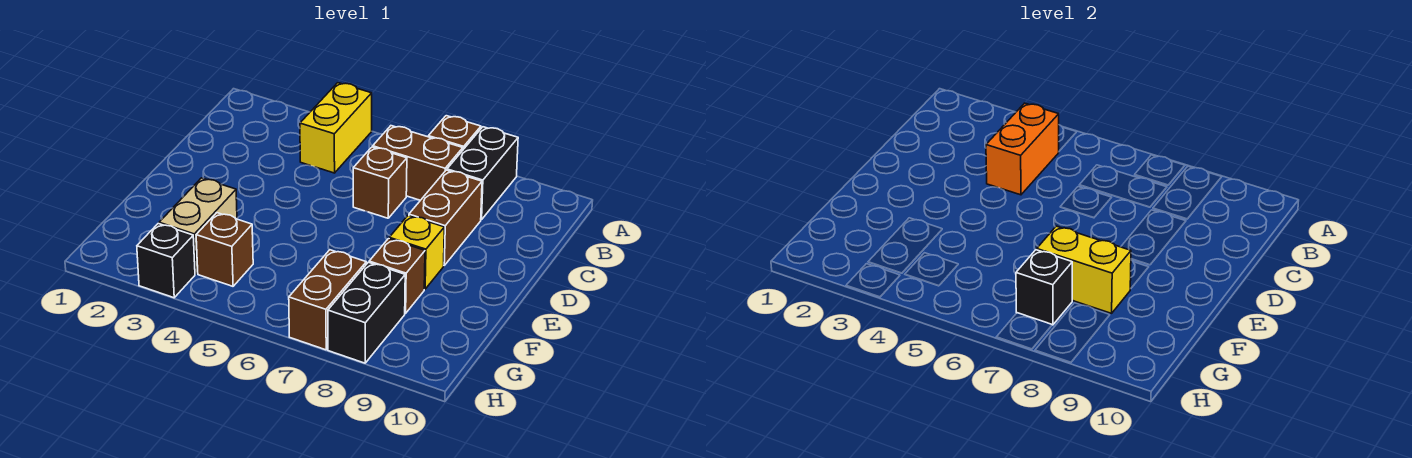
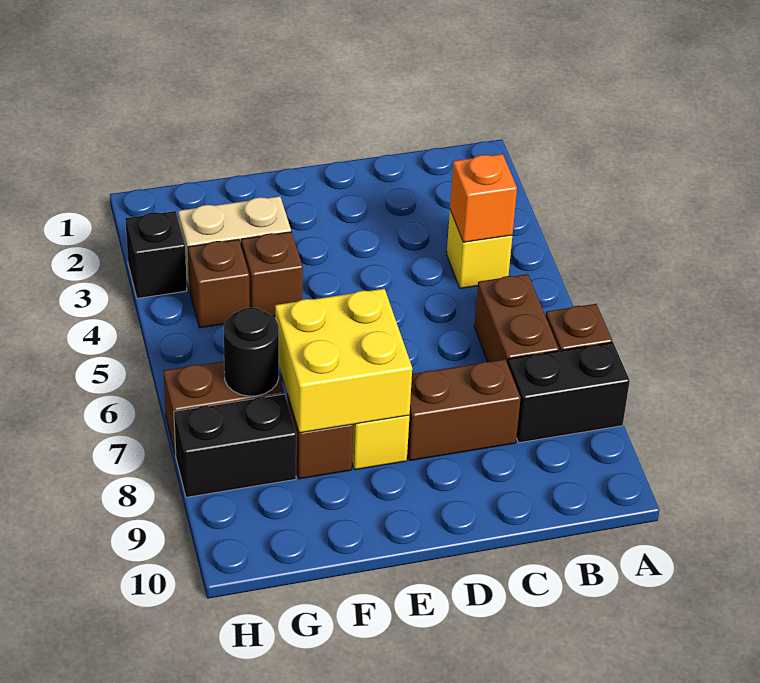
yellow 1x2 brick [300,83,372,173] -> yellow 1x1 brick [447,210,512,288]
orange 1x2 brick [986,103,1059,195] -> orange 1x1 brick [450,154,517,242]
brown 1x1 brick [353,147,407,218] -> brown 1x1 brick moved to [241,232,303,317]
yellow 1x2 brick [1037,226,1131,313] -> yellow 2x2 brick [275,289,412,433]
black 1x1 brick [1016,250,1072,325] -> black 1x1 round brick [224,308,279,396]

